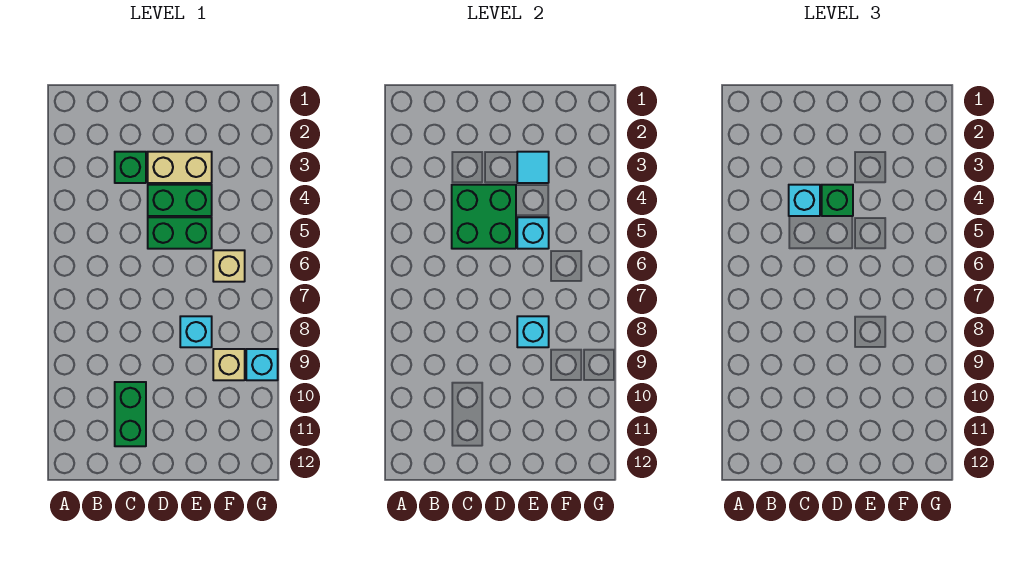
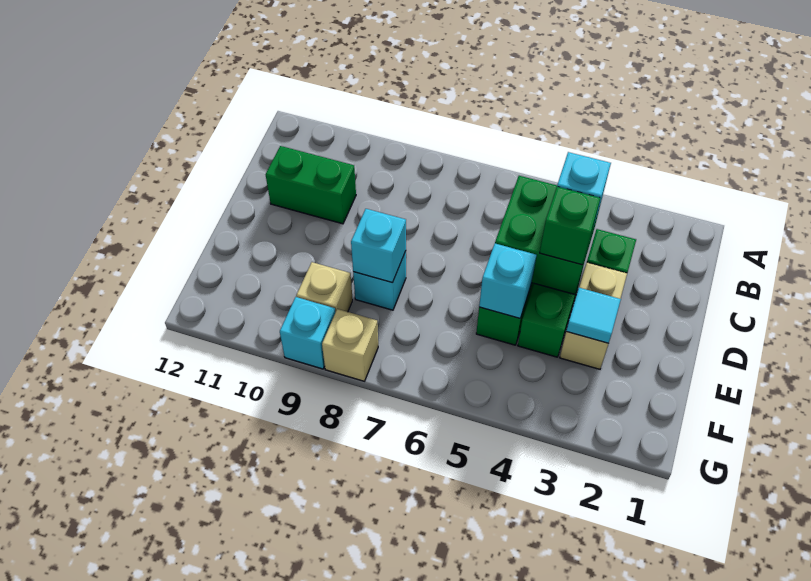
tan 1x1 brick [213,250,245,282] -> tan 1x1 brick moved to [322,309,378,381]

